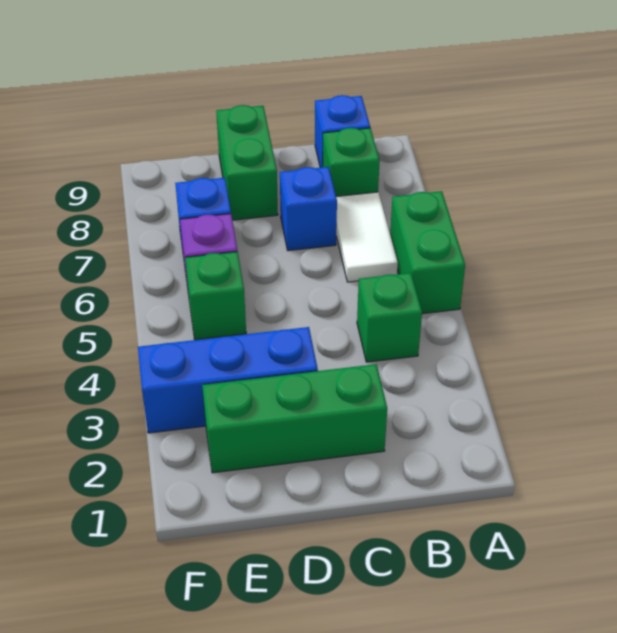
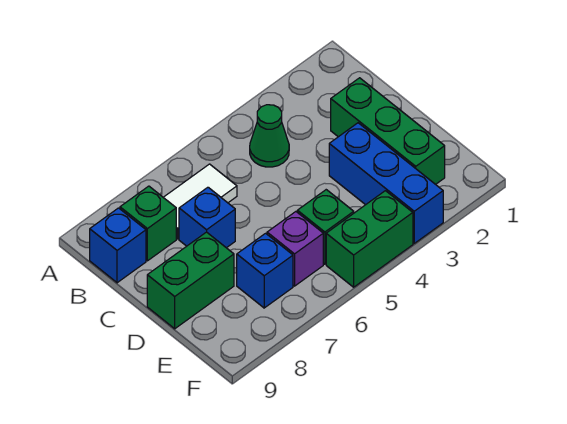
green 1x2 brick [390,191,465,314] -> green 1x2 brick moved to [326,191,413,287]
green 1x1 brick [357,273,422,362] -> green 1x1 cone [250,105,289,167]

